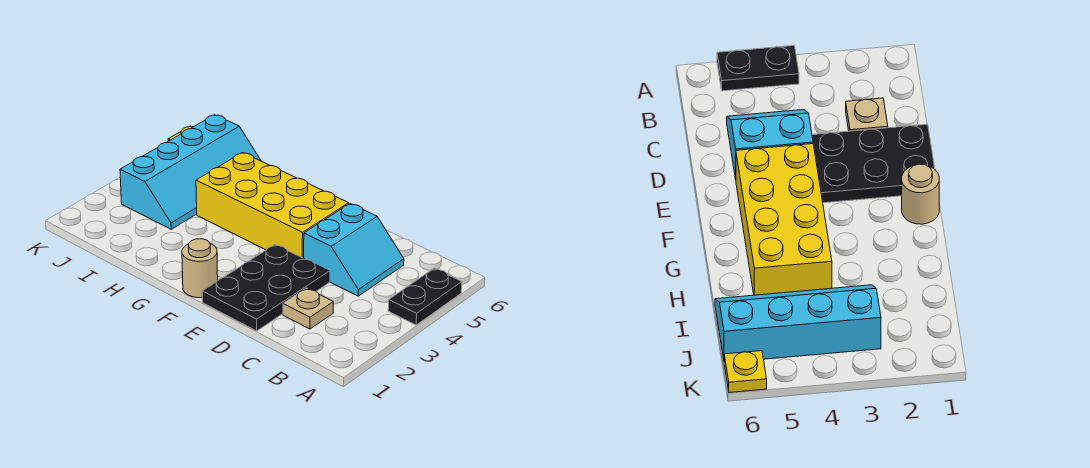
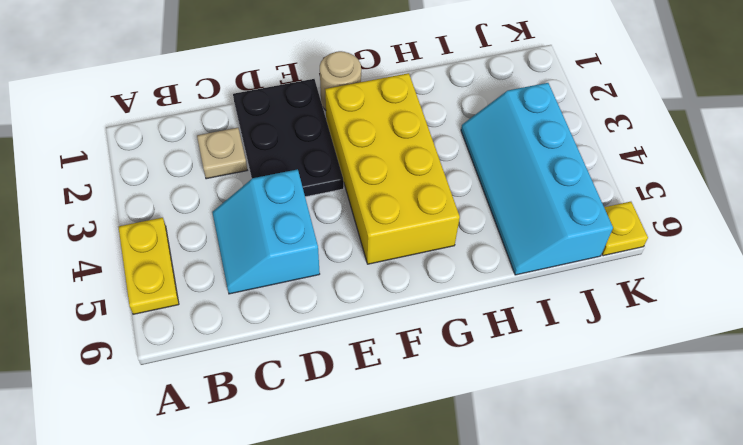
black 1x2 plate [388,268,462,325] -> yellow 1x2 plate [119,218,179,314]
yellow 2x4 brick [196,153,349,258] -> yellow 2x4 brick turned to [325,73,460,264]

